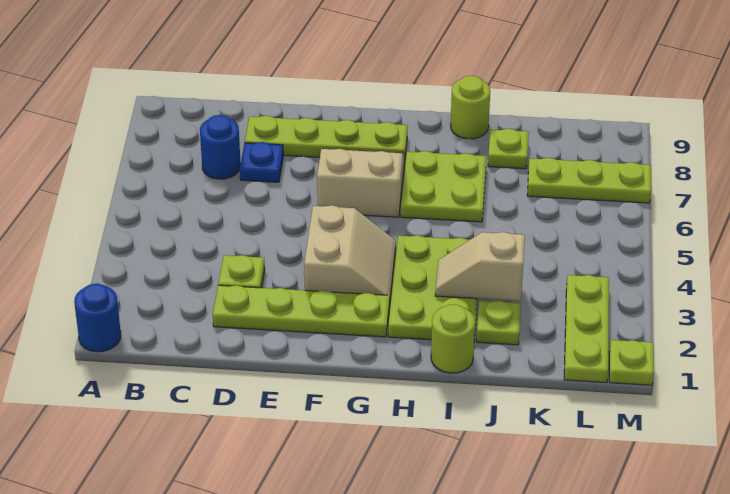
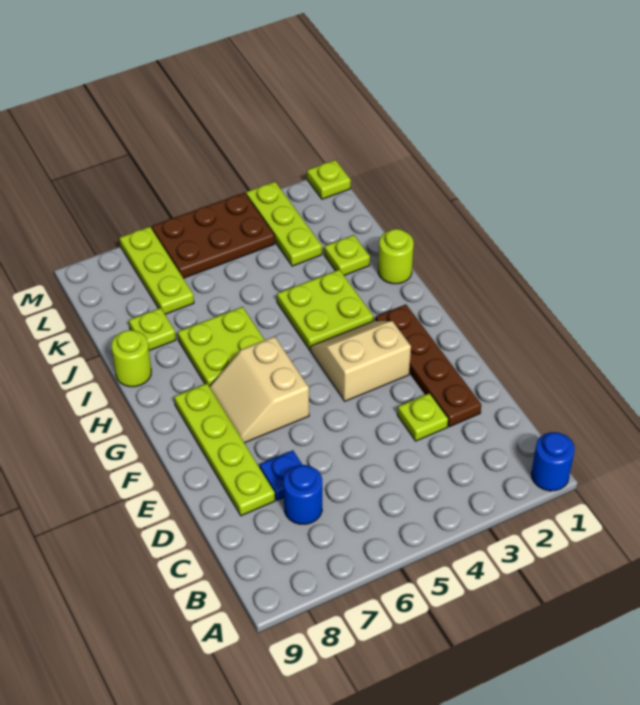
lime 1x4 plate [213,285,390,337] -> brown 1x4 plate [375,304,481,427]
lime 2x3 plate [388,235,477,340] -> lime 2x2 plate [277,270,373,350]
tan 1x2 slope [435,232,525,301] -> none
lime 1x3 plate [564,275,609,383] -> lime 1x3 plate turned to [246,182,322,266]
none -> brown 2x3 plate [152,193,275,278]

